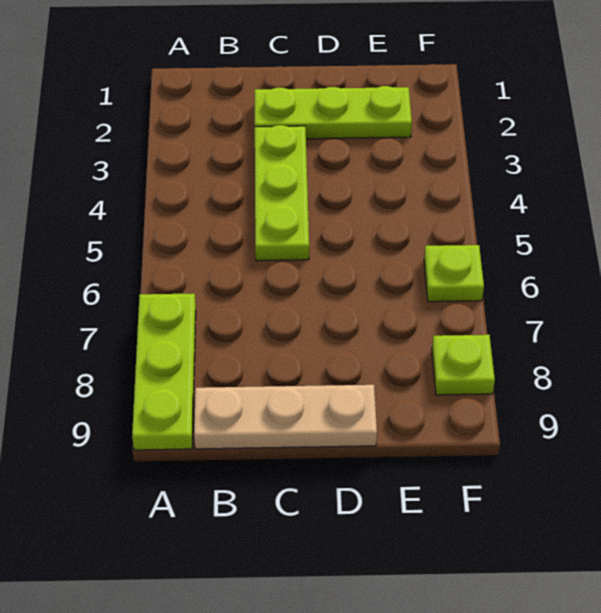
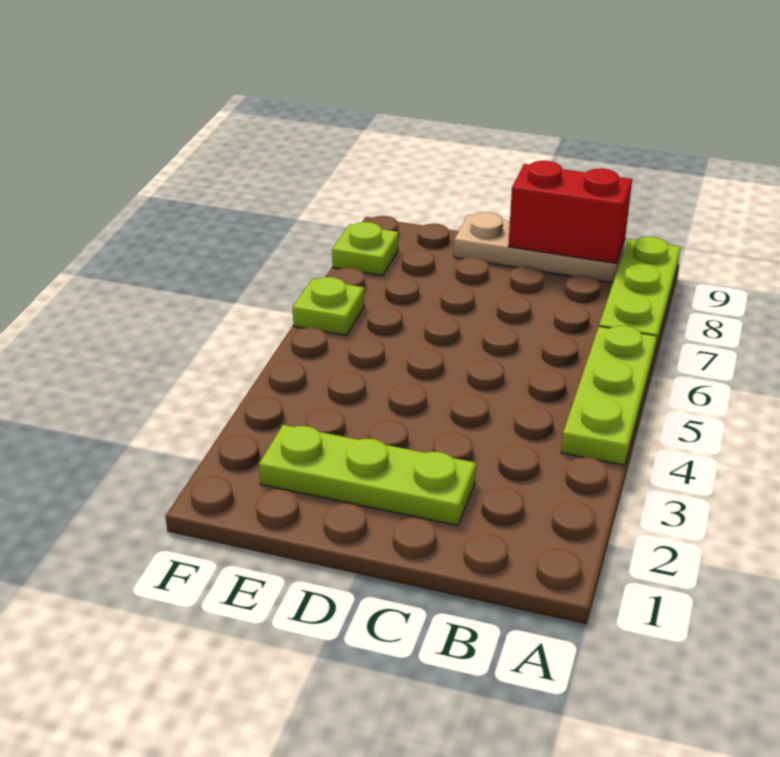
none -> red 1x2 brick [508,161,632,263]
lime 1x3 plate [255,125,309,261] -> lime 1x3 plate moved to [561,326,657,465]

